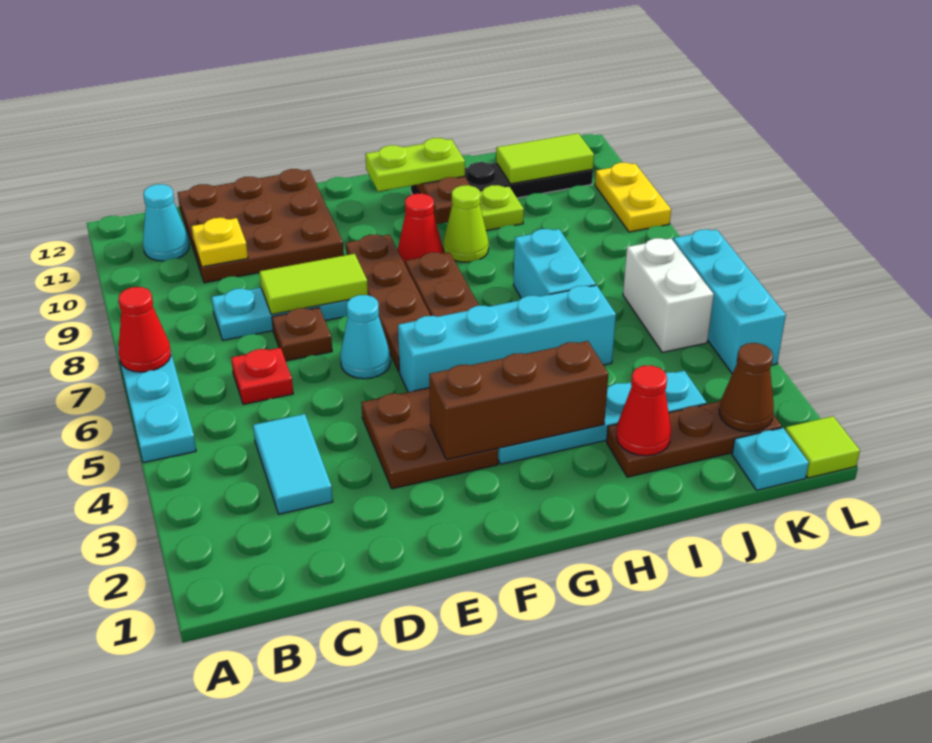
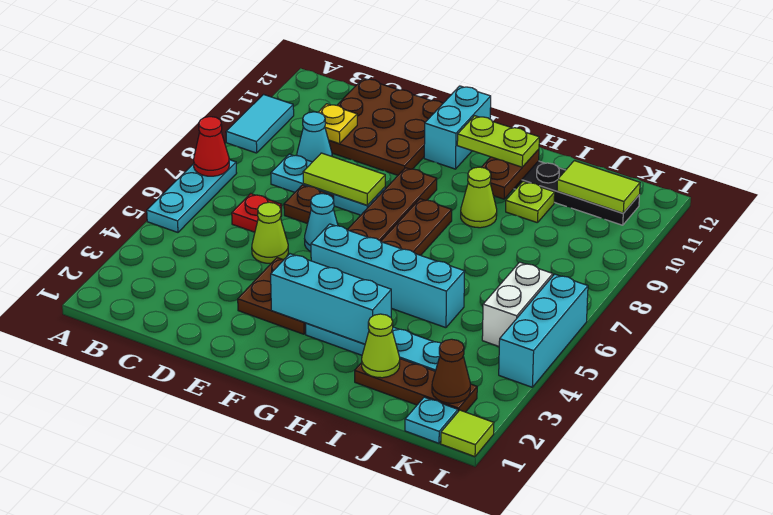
cyan 1x1 cone [143,184,189,261] -> cyan 1x1 cone moved to [297,112,332,162]
cyan 1x2 tile [253,414,333,514] -> cyan 1x2 tile moved to [226,95,294,153]
none -> lime 1x1 cone [252,202,288,263]
brown 1x3 brick [429,341,608,460] -> cyan 1x3 brick [271,254,391,344]
red 1x1 cone [398,194,443,264] -> none
red 1x1 cone [616,365,671,456] -> lime 1x1 cone [362,314,400,378]
cyan 1x2 brick [514,229,596,298] -> cyan 1x2 brick moved to [424,86,491,169]
yellow 1x2 plate [595,163,671,232] -> none

